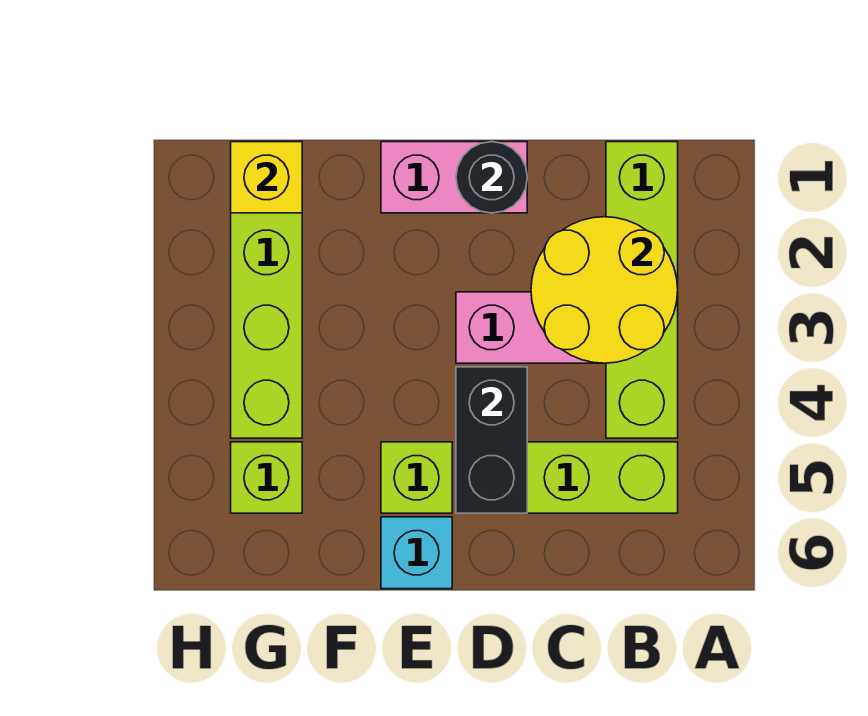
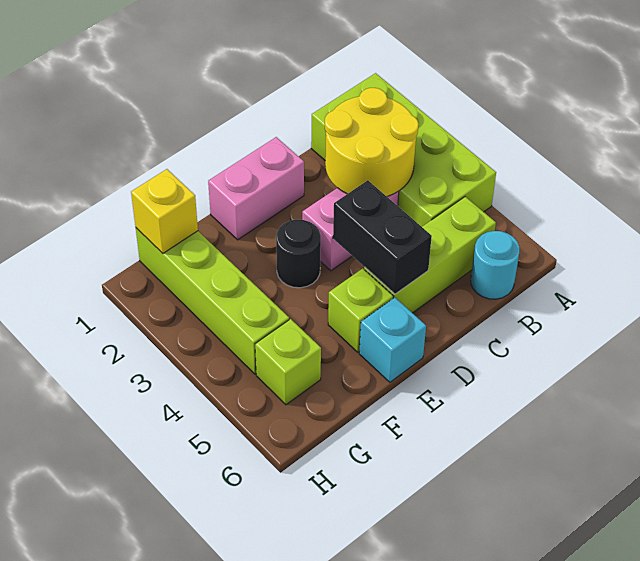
lime 1x4 brick [606,142,678,438] -> lime 2x4 brick [311,73,496,227]
none -> cyan 1x1 round brick [471,231,519,299]
black 1x1 round brick [456,142,527,213] -> black 1x1 round brick moved to [276,220,321,288]

